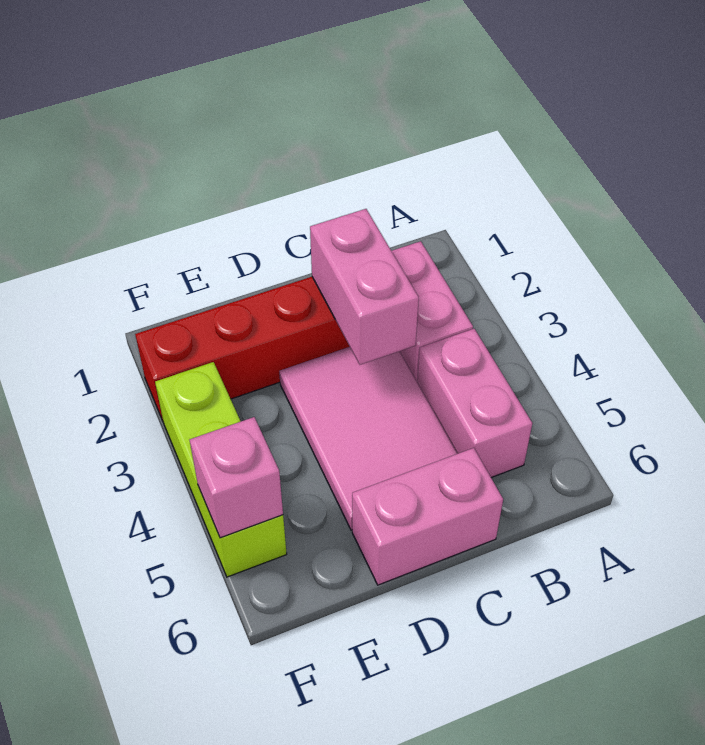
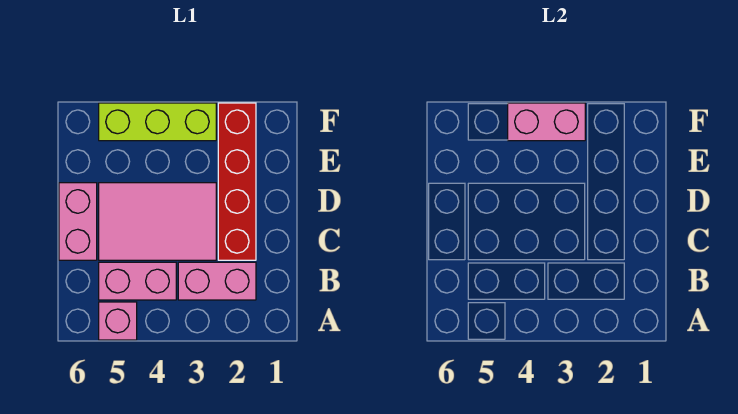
pink 1x2 brick [310,209,419,365] -> pink 1x2 brick moved to [508,103,585,141]
pink 1x1 brick [190,417,283,538] -> pink 1x1 brick moved to [99,302,137,340]

